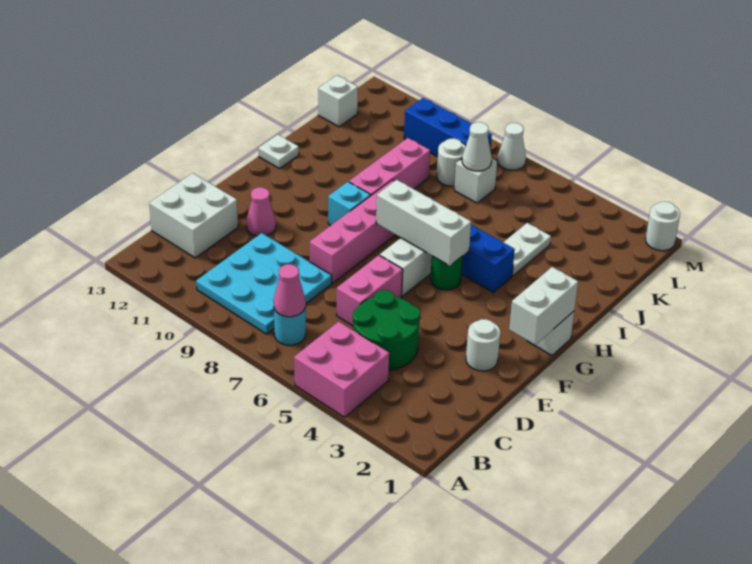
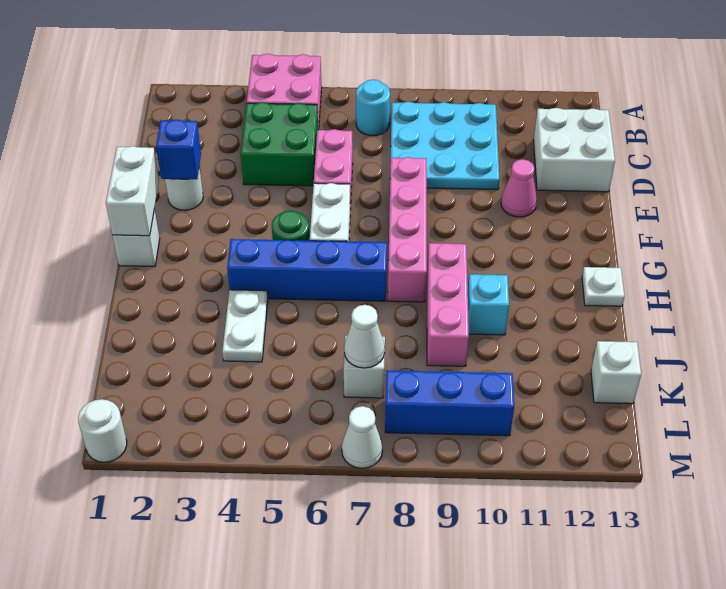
pink 1x1 cone [274,264,306,317] -> none
green 2x2 round brick [353,290,420,370] -> green 2x2 brick [241,102,318,186]
none -> blue 1x1 brick [156,120,201,179]
white 1x3 brick [376,180,471,266] -> none
cyan 1x1 brick [328,182,371,225] -> cyan 1x1 brick moved to [468,274,509,335]
white 1x1 round brick [437,138,466,186] -> none

